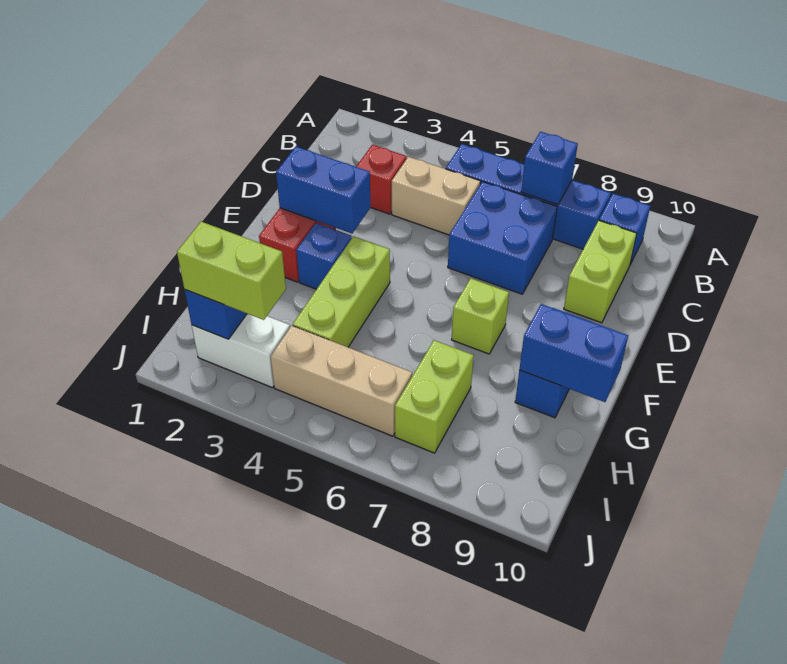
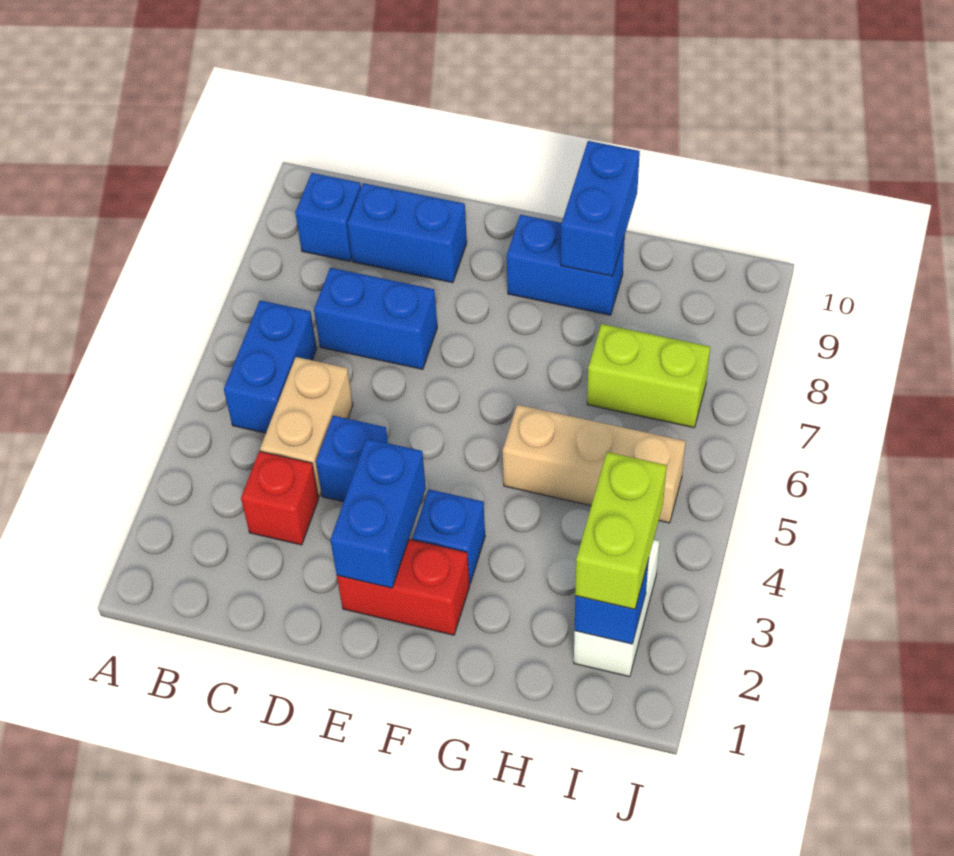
blue 1x4 brick [446,144,611,249] -> blue 1x2 brick [224,300,317,433]
blue 1x1 brick [521,132,578,205] -> blue 1x1 brick moved to [316,416,388,502]
blue 2x2 brick [448,182,557,294] -> blue 1x2 brick [314,268,437,369]
lime 1x2 brick [564,221,637,323] -> blue 1x2 brick [348,183,467,283]
lime 1x3 brick [293,236,390,347] -> none
lime 1x1 brick [452,278,509,354] -> none
tan 1x3 brick [270,326,412,436] -> tan 1x3 brick turned to [503,405,686,523]

